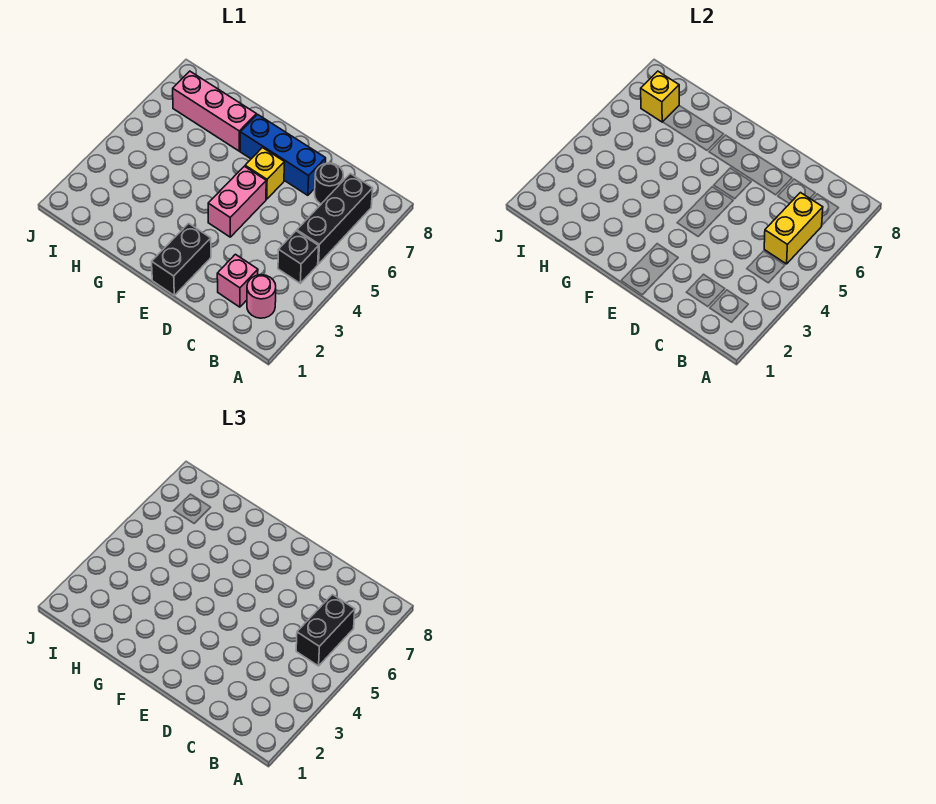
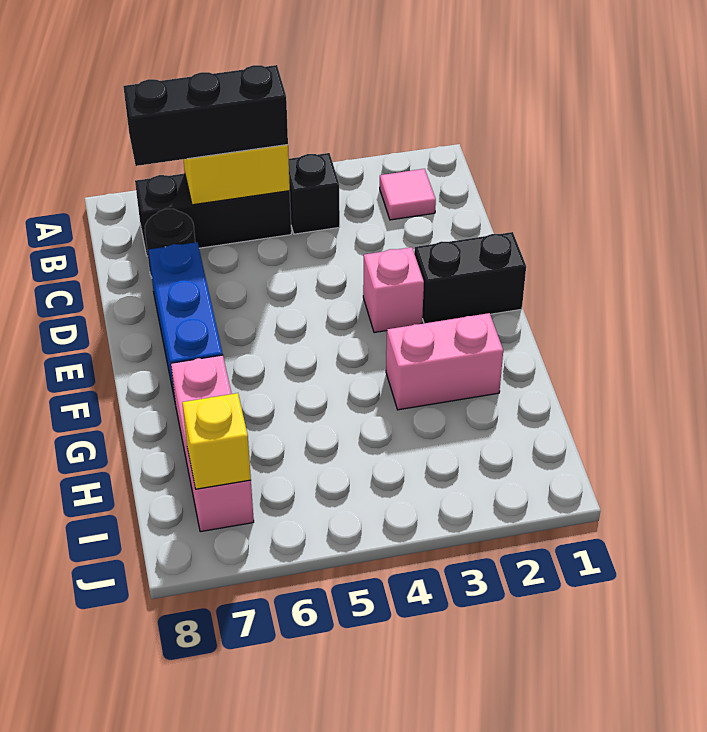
pink 1x1 round brick [247,275,276,318] -> pink 1x1 tile [380,169,436,220]
black 1x2 brick [296,595,355,666] -> black 1x3 brick [123,65,288,166]
pink 1x1 brick [217,254,258,307] -> pink 1x1 brick moved to [363,247,424,333]
pink 1x2 brick [208,166,266,237] -> pink 1x2 brick moved to [386,313,503,410]
yellow 1x1 brick [245,148,284,199] -> none

